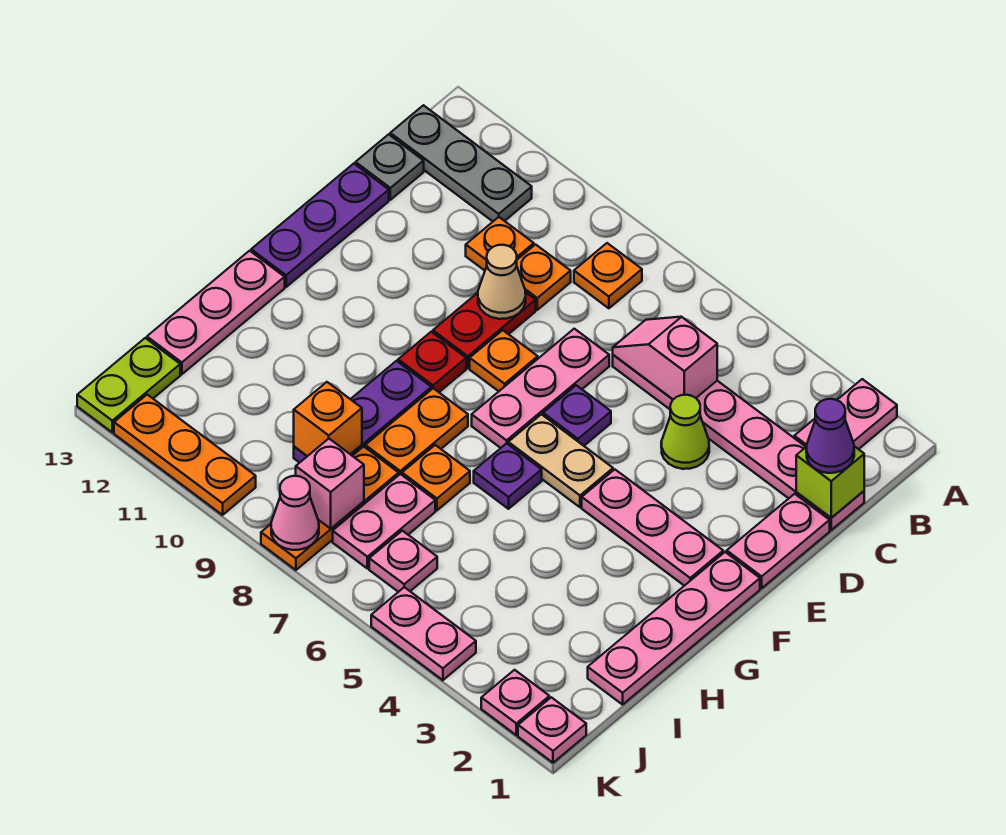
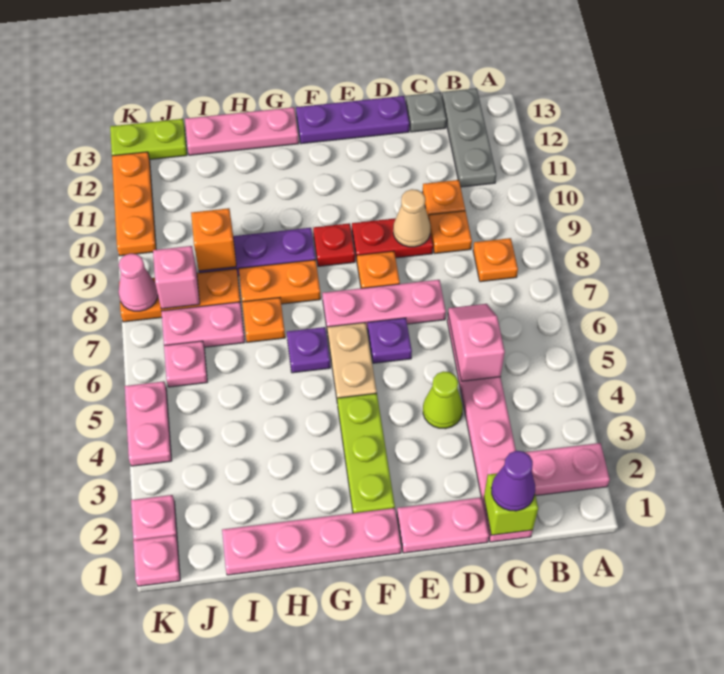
pink 1x3 plate [582,470,723,586] -> lime 1x3 plate [337,393,395,513]

